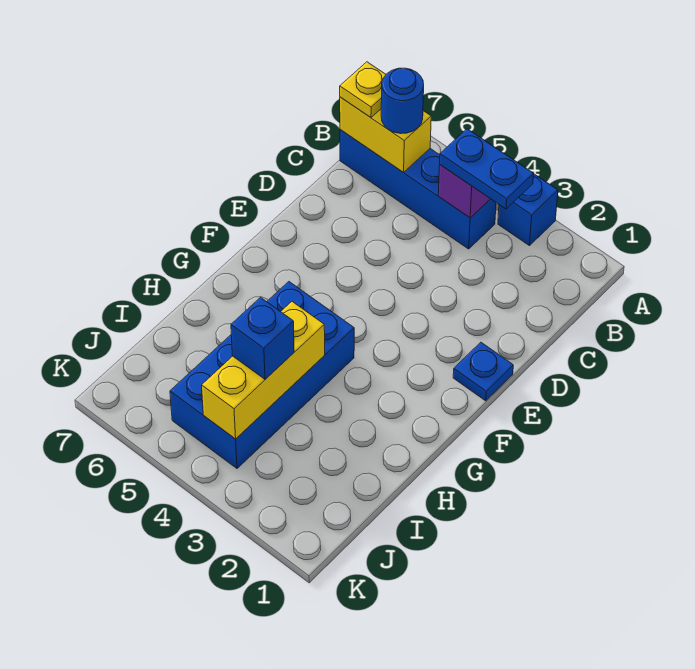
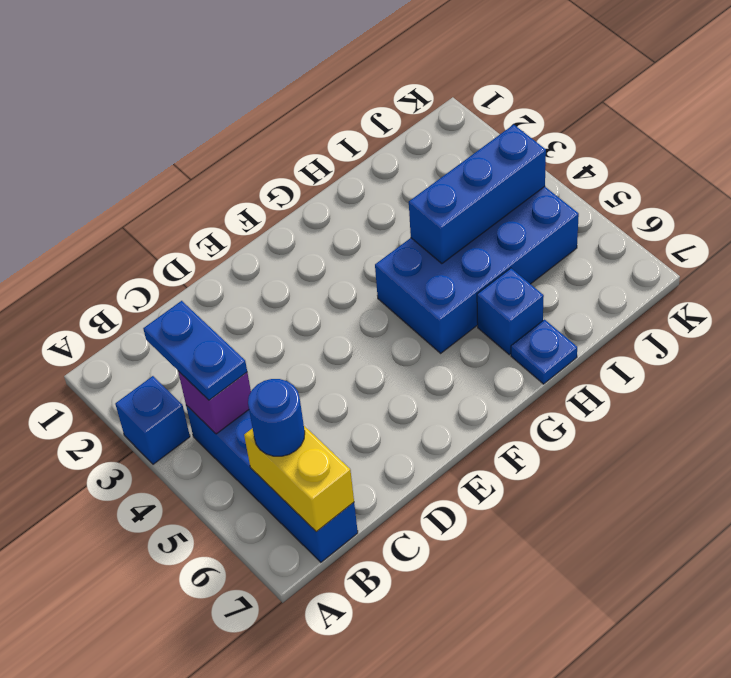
yellow 1x1 plate [340,62,386,117] -> none
blue 1x1 plate [453,342,513,401] -> blue 1x1 plate moved to [511,320,577,384]
yellow 1x3 brick [202,302,325,439] -> blue 1x3 brick [409,125,546,264]
blue 1x1 brick [231,298,294,379] -> blue 1x1 brick moved to [477,268,544,355]

